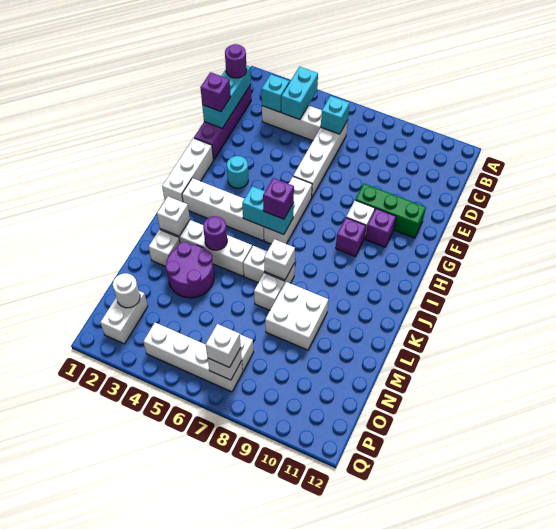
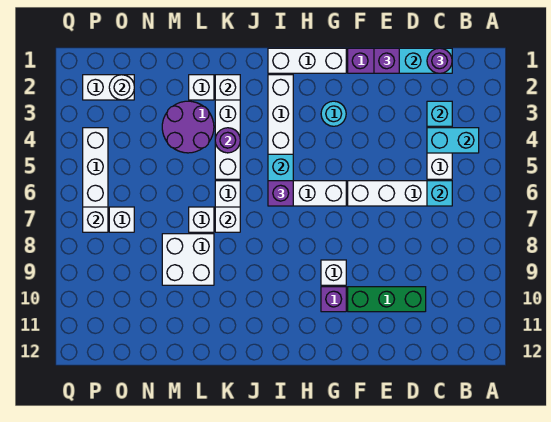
green 1x3 brick [355,184,426,238] -> green 1x3 brick turned to [348,287,426,312]
purple 1x1 brick [336,218,366,256] -> none
white 1x1 brick [206,324,241,367] -> none

